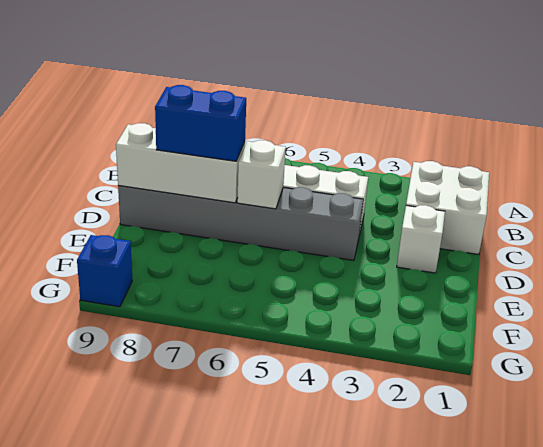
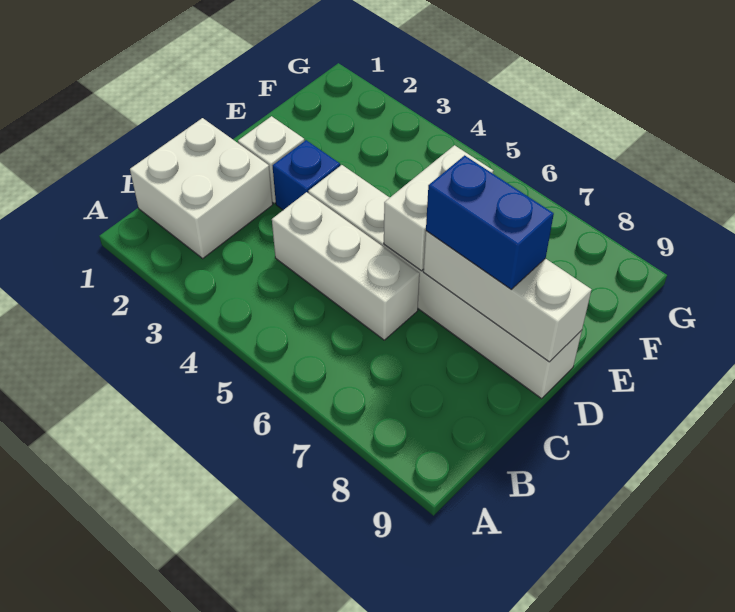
grey 1x6 brick [118,186,363,260] -> white 1x6 brick [308,165,582,398]
white 1x1 brick [237,140,286,209] -> white 1x2 brick [384,145,493,271]
blue 1x1 brick [77,235,132,307] -> blue 1x1 brick moved to [273,140,340,210]

